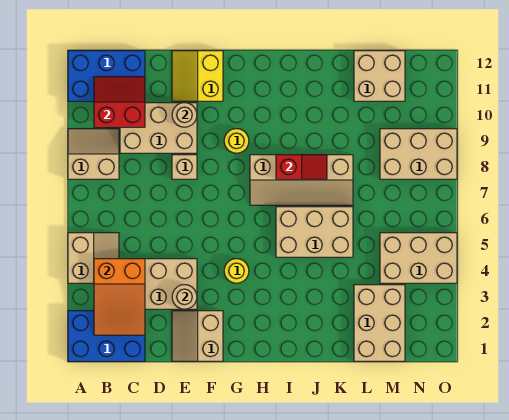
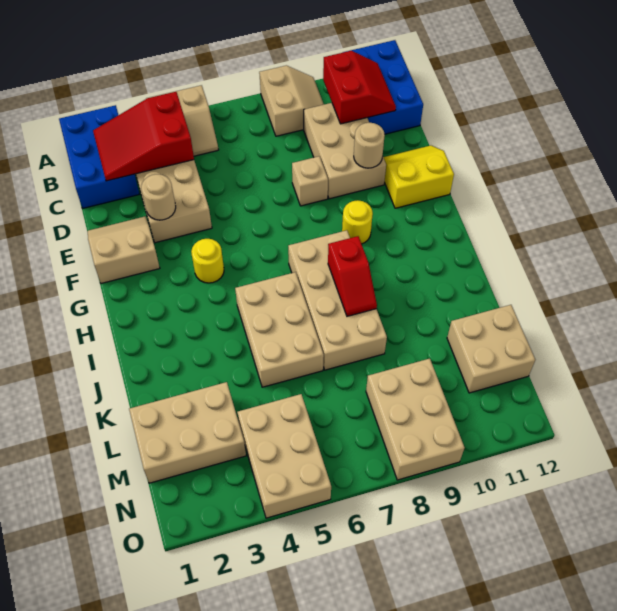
orange 2x3 slope [94,259,145,335] -> red 2x3 slope [93,92,194,181]
tan 2x4 slope [250,155,353,205] -> tan 2x4 brick [288,230,387,370]

